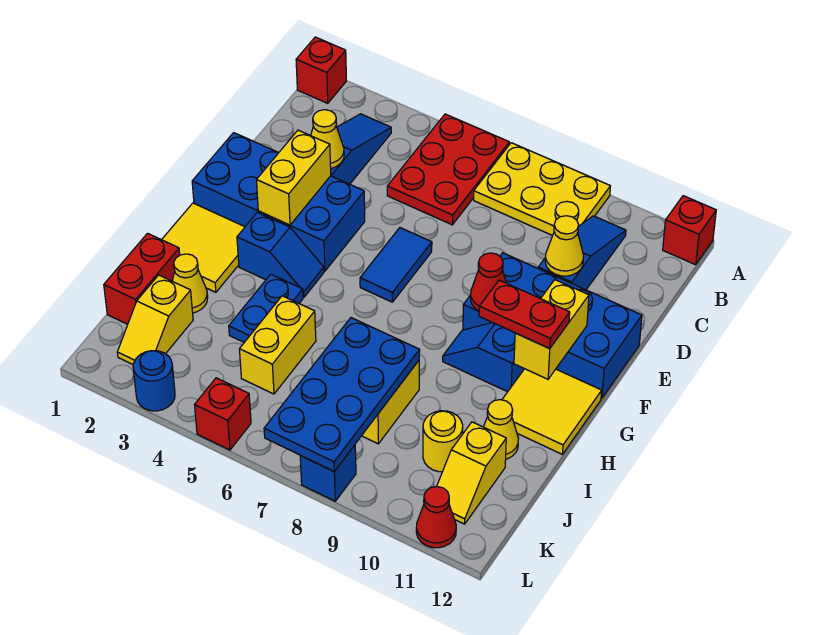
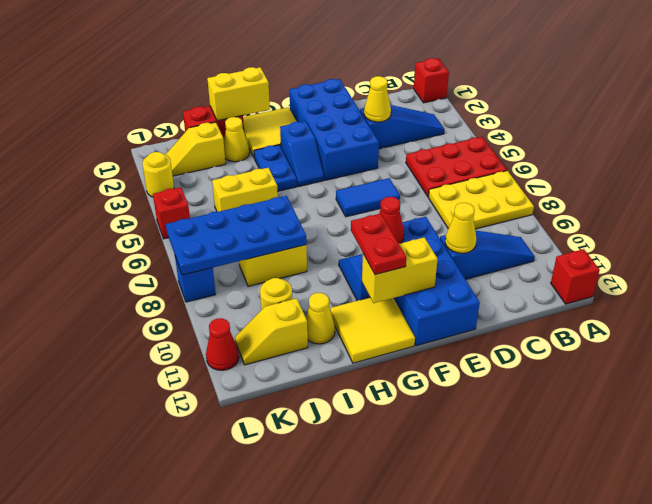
yellow 2x3 plate [474,143,610,236] -> yellow 2x3 plate turned to [428,171,534,229]
yellow 1x2 brick [257,130,331,225] -> yellow 1x2 brick moved to [207,67,270,121]
blue 1x2 plate [229,274,303,342] -> blue 1x2 plate turned to [254,145,297,191]
blue 1x1 round brick [133,351,175,411] -> yellow 1x1 round brick [142,152,174,197]

